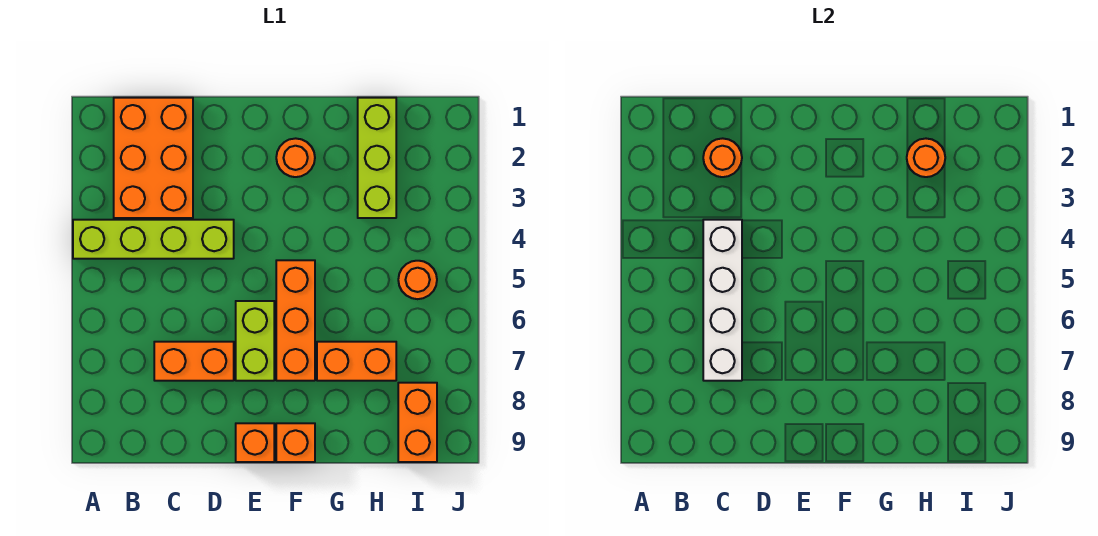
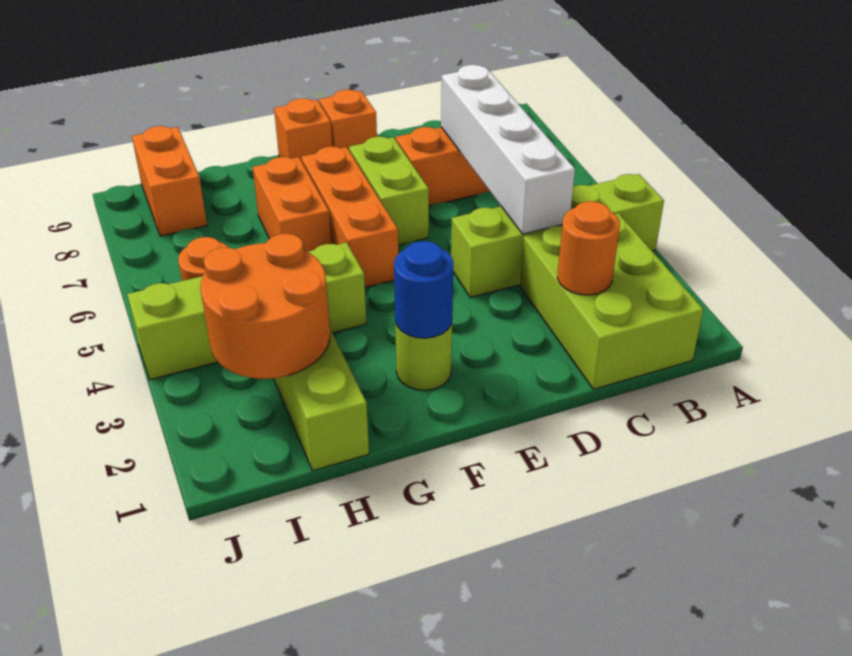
orange 2x3 brick [114,98,193,218] -> lime 2x3 brick [520,213,703,389]
orange 1x1 round brick [276,138,315,177] -> lime 1x1 round brick [395,322,452,390]
none -> blue 1x1 round brick [394,241,453,338]
none -> lime 1x4 brick [127,243,366,380]
orange 1x2 brick [317,342,396,381] -> orange 1x2 brick turned to [253,157,331,252]
orange 1x1 round brick [907,139,945,177] -> orange 2x2 round brick [200,234,330,379]

